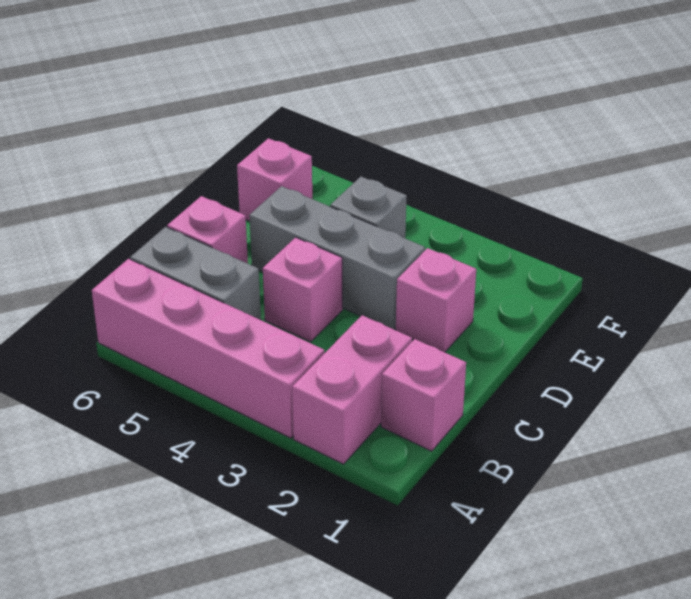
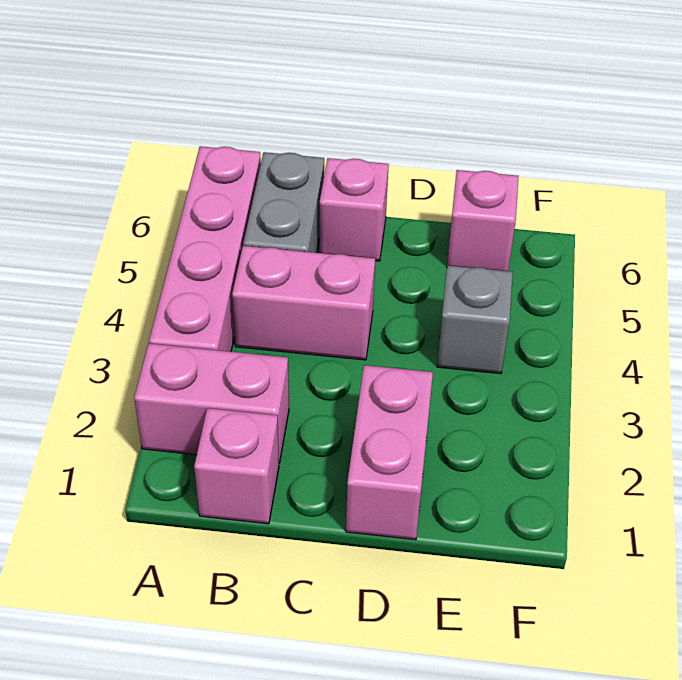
pink 1x1 brick [263,237,343,342] -> pink 1x2 brick [232,246,375,360]
pink 1x1 brick [396,248,476,352] -> pink 1x2 brick [346,365,433,540]
grey 1x3 brick [249,186,425,330] -> none

